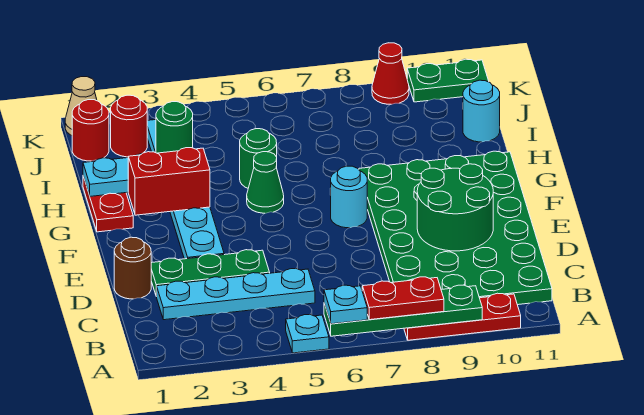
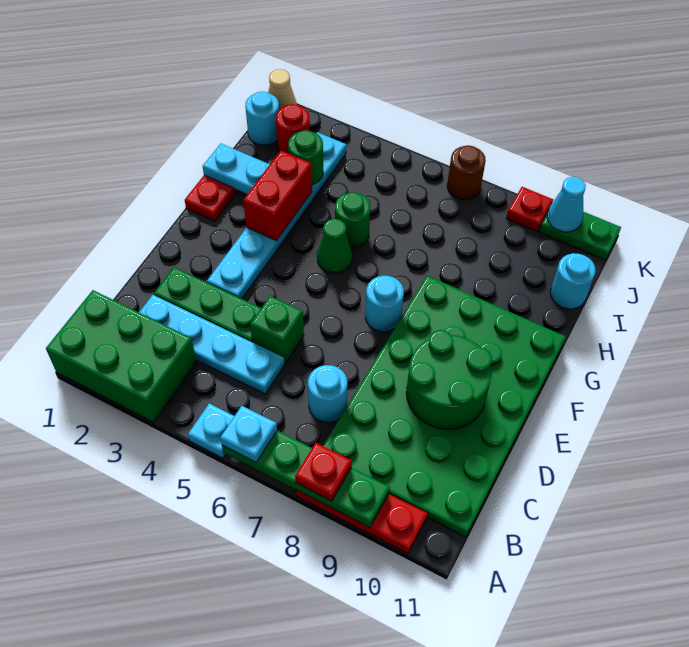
none -> green 2x3 brick [46,290,197,422]
red 1x2 plate [362,277,444,320] -> red 1x1 plate [295,443,352,501]
none -> cyan 1x1 round brick [308,365,347,422]
brown 1x1 round brick [114,237,151,299] -> brown 1x1 round brick moved to [447,145,486,200]
none -> green 1x1 brick [250,296,304,363]
red 1x2 brick [128,148,210,215] -> red 1x2 brick turned to [243,151,312,241]
red 1x1 round brick [72,100,109,161] -> cyan 1x1 round brick [245,91,279,145]
red 1x1 cone [372,43,409,104] -> red 1x1 plate [506,187,553,232]
none -> cyan 1x1 cone [547,177,586,232]

